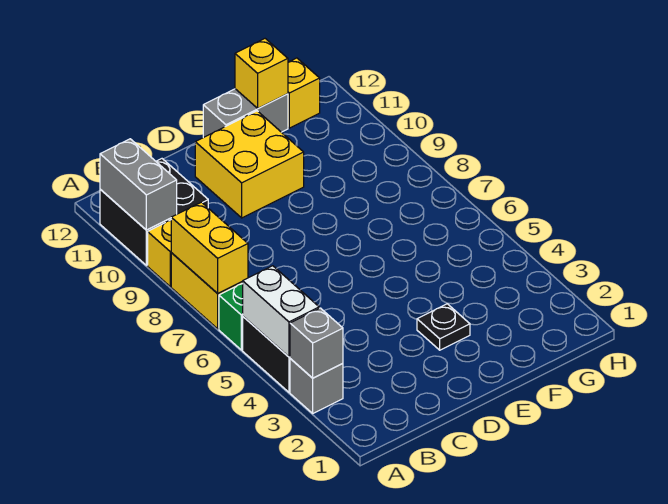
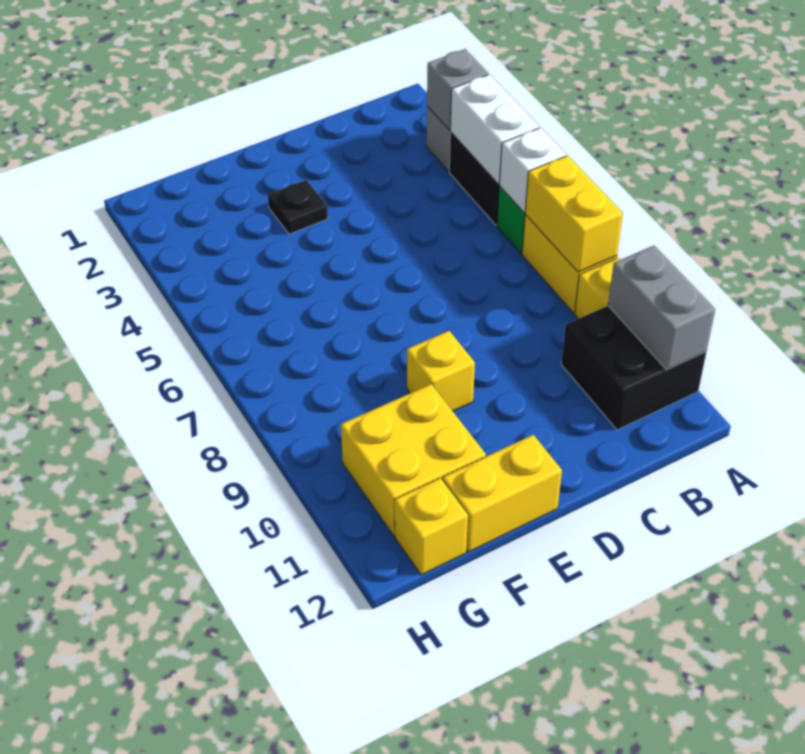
none -> white 1x1 brick [500,128,566,212]
yellow 2x2 brick [195,111,304,218] -> yellow 2x2 brick moved to [341,384,486,536]
grey 1x2 brick [203,89,288,137] -> yellow 1x2 brick [443,435,562,552]
yellow 1x1 brick [235,39,288,108] -> yellow 1x1 brick moved to [407,331,475,411]

